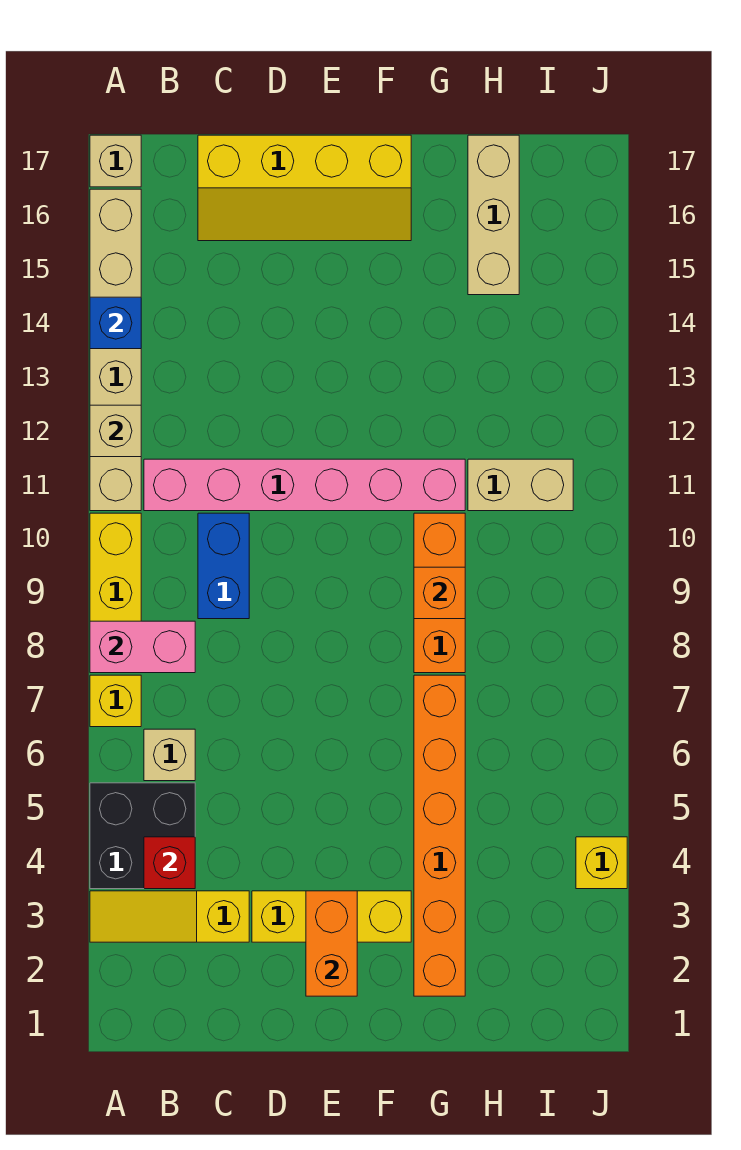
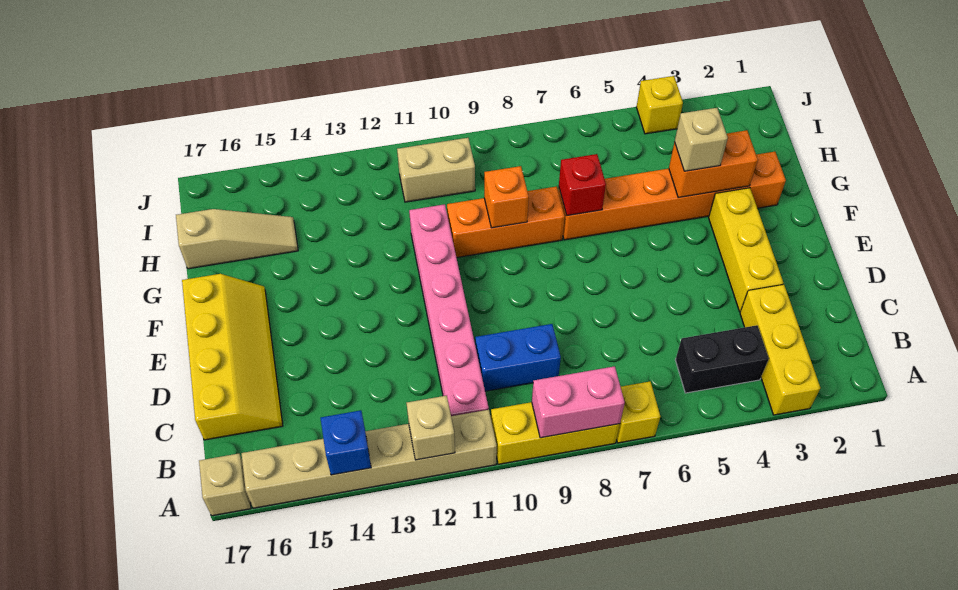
yellow 1x3 slope [90,891,249,942] -> yellow 1x3 brick [740,285,820,415]
black 2x2 brick [90,783,195,889] -> black 1x2 brick [676,325,769,393]
pink 1x2 brick [90,621,195,673] -> pink 1x2 brick turned to [532,366,625,438]
red 1x1 brick [144,837,195,889] -> red 1x1 brick moved to [559,154,606,216]
tan 1x1 brick [144,729,195,781] -> tan 1x1 brick moved to [675,108,728,171]
orange 1x2 brick [306,891,357,996] -> orange 1x2 brick moved to [669,130,758,198]
tan 1x2 brick [468,459,573,511] -> tan 1x2 brick turned to [397,138,475,202]
tan 1x3 brick [468,135,519,295] -> tan 1x3 slope [176,209,298,269]

